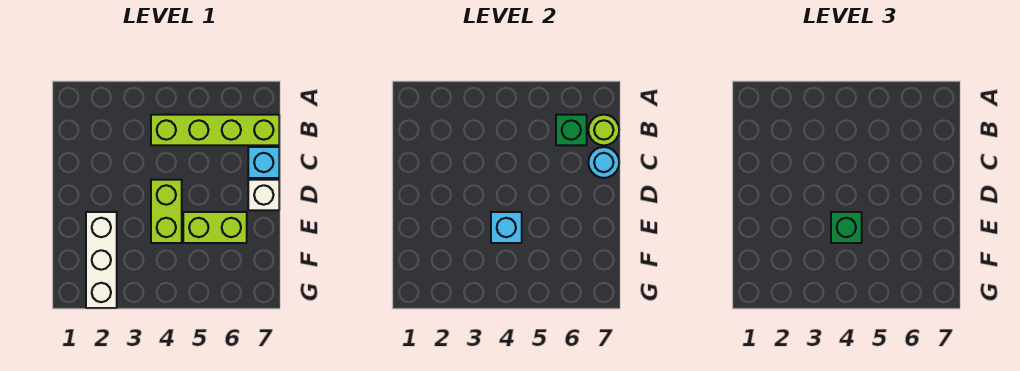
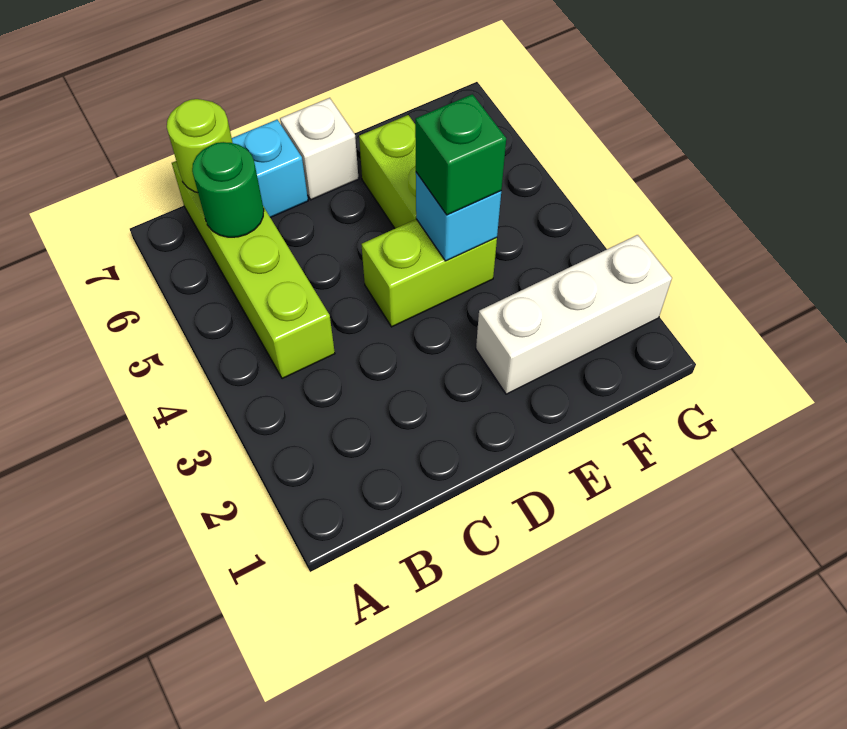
green 1x1 brick [556,115,587,145] -> green 1x1 round brick [192,142,264,237]
cyan 1x1 round brick [588,147,619,178] -> none

